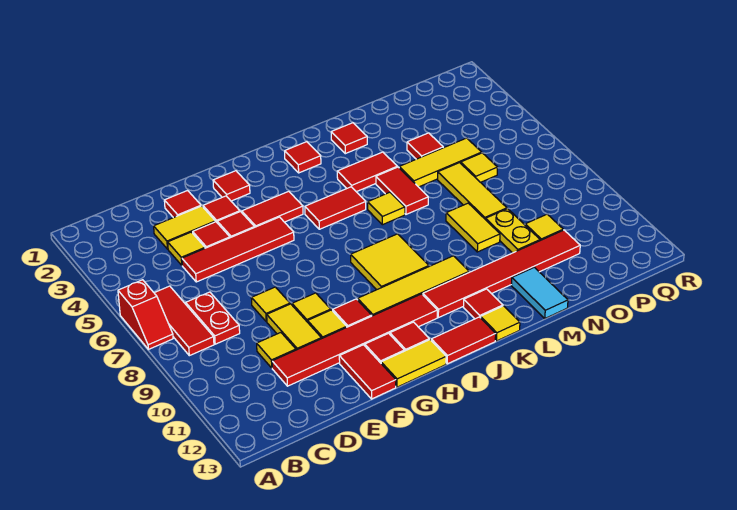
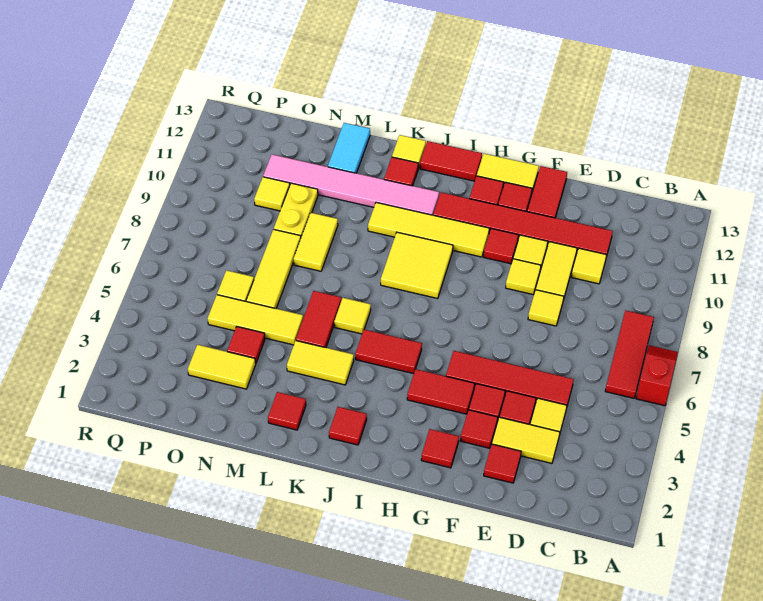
red 1x2 plate [186,292,240,344] -> none
red 1x6 tile [423,230,580,318] -> pink 1x6 tile [263,155,439,215]
red 1x2 tile [337,152,397,192] -> yellow 1x2 tile [287,341,354,385]
none -> yellow 1x2 tile [188,345,256,389]

